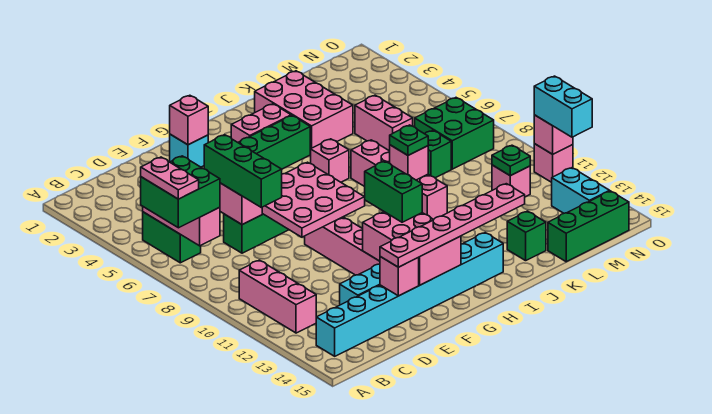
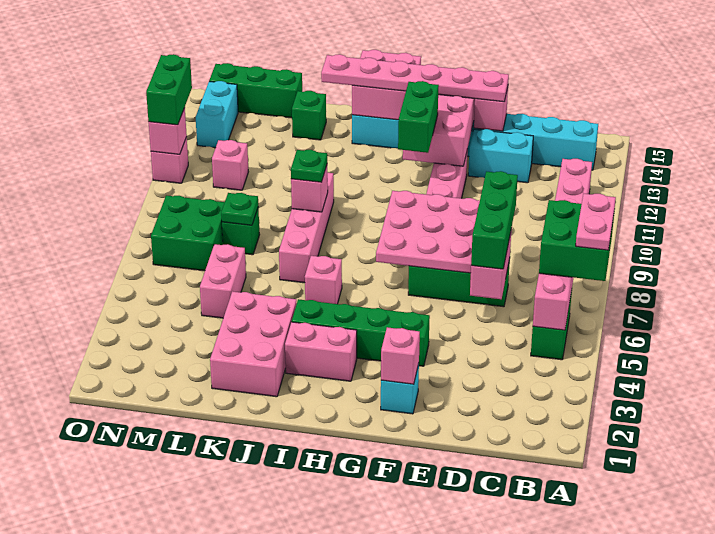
none -> pink 2x2 brick [352,50,421,120]
green 1x1 plate [492,145,530,176] -> green 1x1 plate moved to [221,193,258,225]
cyan 1x2 brick [534,76,592,137] -> green 1x2 brick [146,54,192,125]

